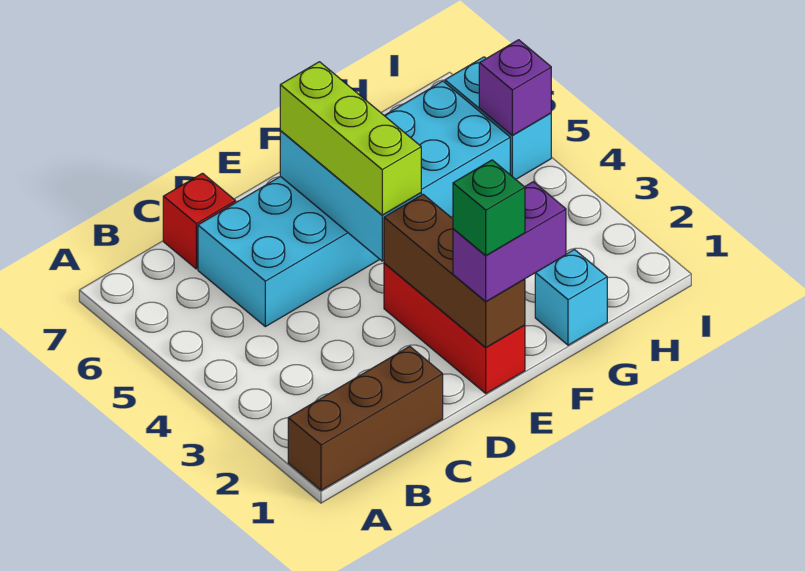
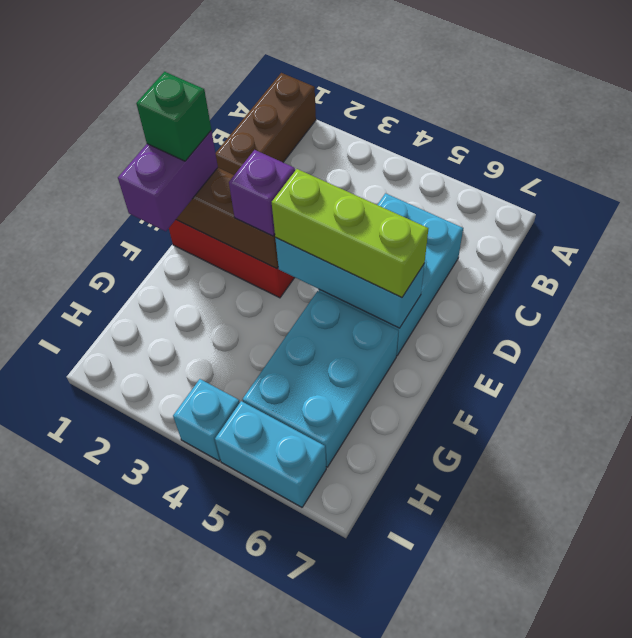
red 1x1 brick [163,173,235,269] -> none
cyan 1x1 brick [535,250,607,345] -> cyan 1x1 brick moved to [173,379,240,461]
purple 1x1 brick [479,40,551,136] -> purple 1x1 brick moved to [229,150,295,236]

